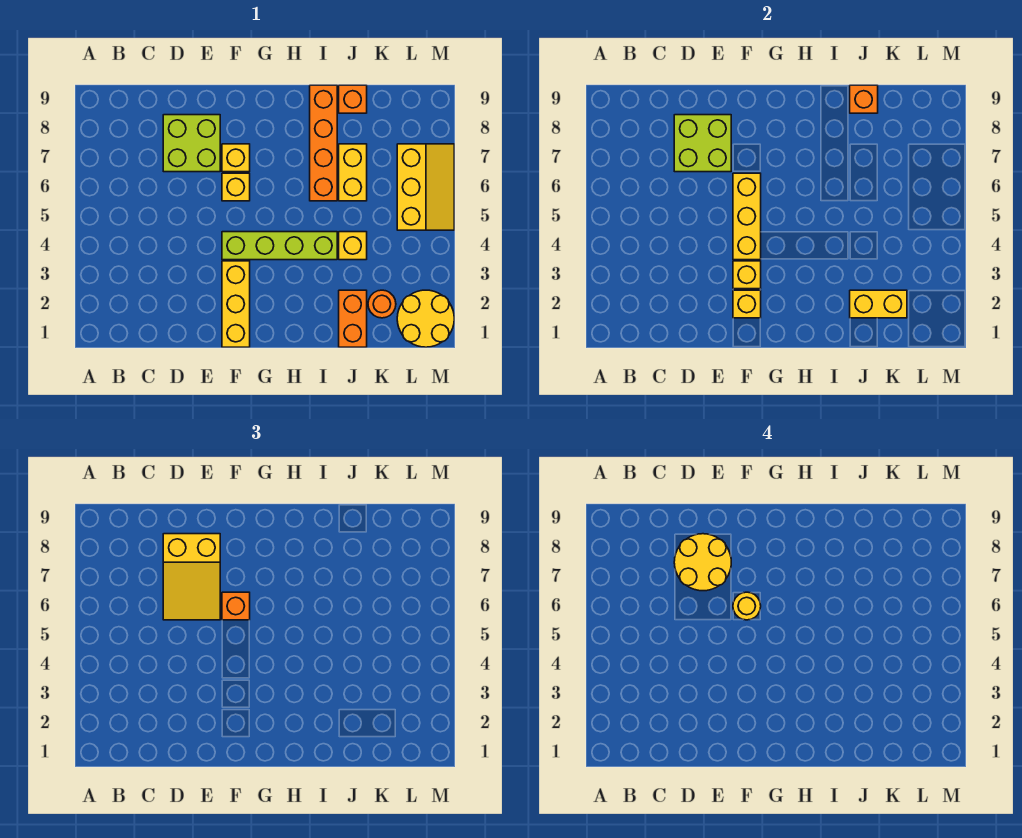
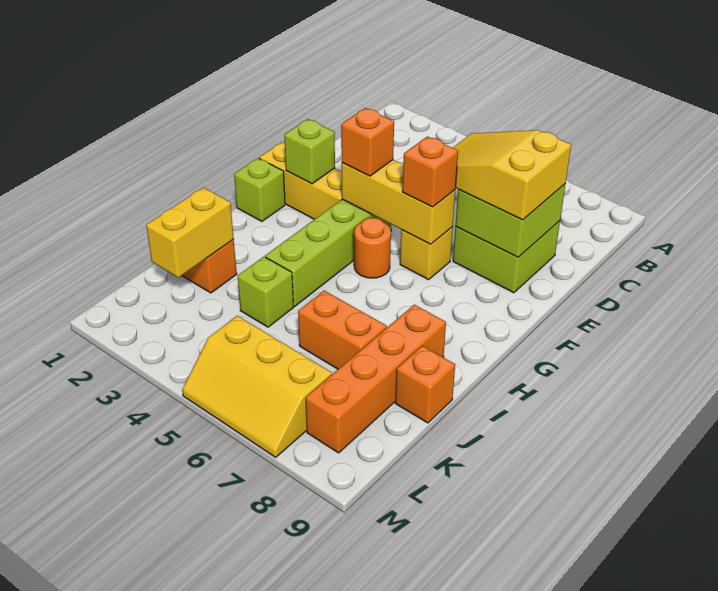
yellow 2x2 round brick [674,534,731,591] -> none
yellow 1x1 brick [733,290,761,318] -> lime 1x1 brick [284,119,335,184]
yellow 1x1 brick [733,261,761,289] -> none
yellow 1x1 round brick [733,592,761,620] -> none
yellow 1x1 brick [222,144,250,172] -> none
none -> lime 1x1 brick [234,158,285,221]
orange 1x4 brick [310,85,337,201] -> orange 1x4 brick turned to [306,305,446,453]
yellow 1x1 brick [339,232,367,260] -> lime 1x1 brick [238,257,294,327]
yellow 1x2 brick [339,144,367,201] -> orange 1x2 brick [298,291,387,369]
orange 1x1 brick [850,85,878,113] -> orange 1x1 brick moved to [341,108,394,176]
orange 1x1 round brick [368,290,396,318] -> orange 1x1 round brick moved to [354,218,391,278]
yellow 2x2 round brick [397,290,454,347] -> none

